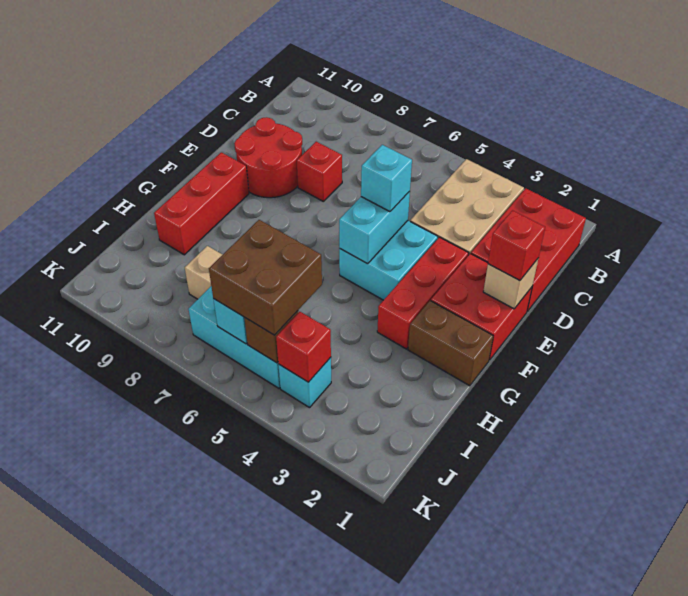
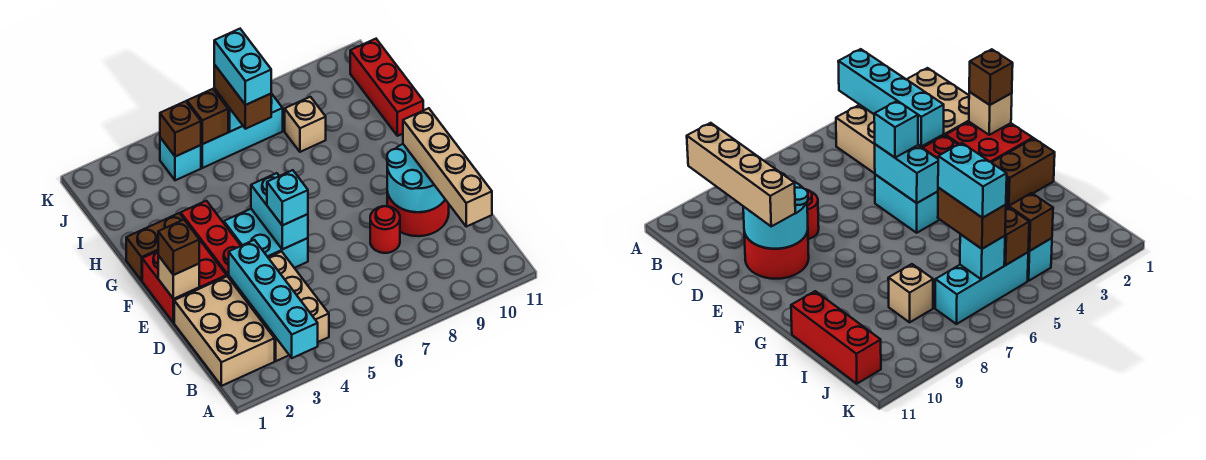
none -> cyan 1x4 brick [229,240,318,358]
red 2x3 brick [471,188,586,312] -> tan 2x3 brick [174,276,275,386]
none -> tan 1x4 brick [403,108,492,227]
red 1x1 brick [297,142,342,201] -> red 1x1 round brick [370,206,400,253]
none -> cyan 2x2 round brick [387,144,445,212]
red 1x1 brick [488,210,545,281] -> brown 1x1 brick [158,220,199,275]
red 1x3 brick [154,152,249,255] -> red 1x3 brick moved to [350,39,423,136]
brown 2x2 brick [209,220,322,335] -> brown 1x2 brick [214,65,271,129]
none -> cyan 1x2 brick [214,29,271,105]
red 1x1 brick [276,312,331,382] -> brown 1x1 brick [160,101,201,157]

